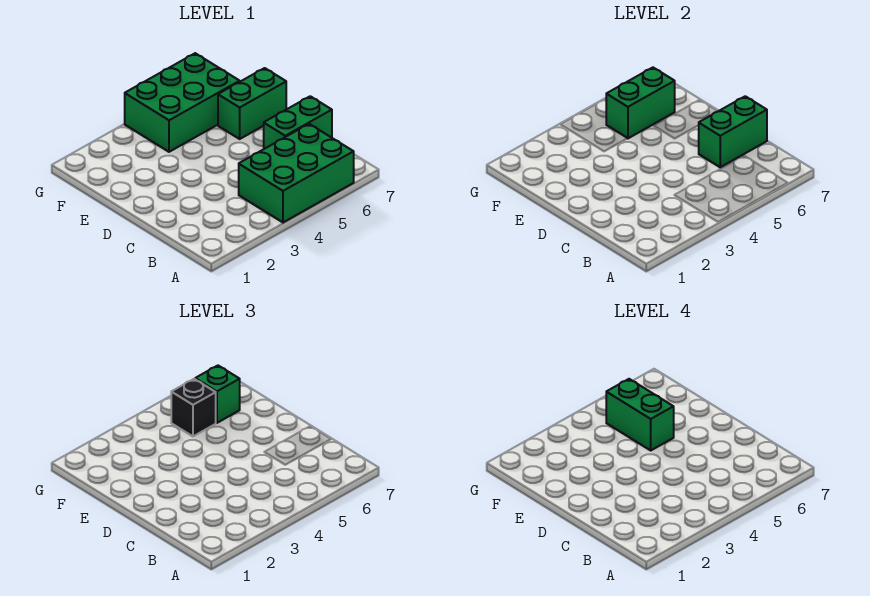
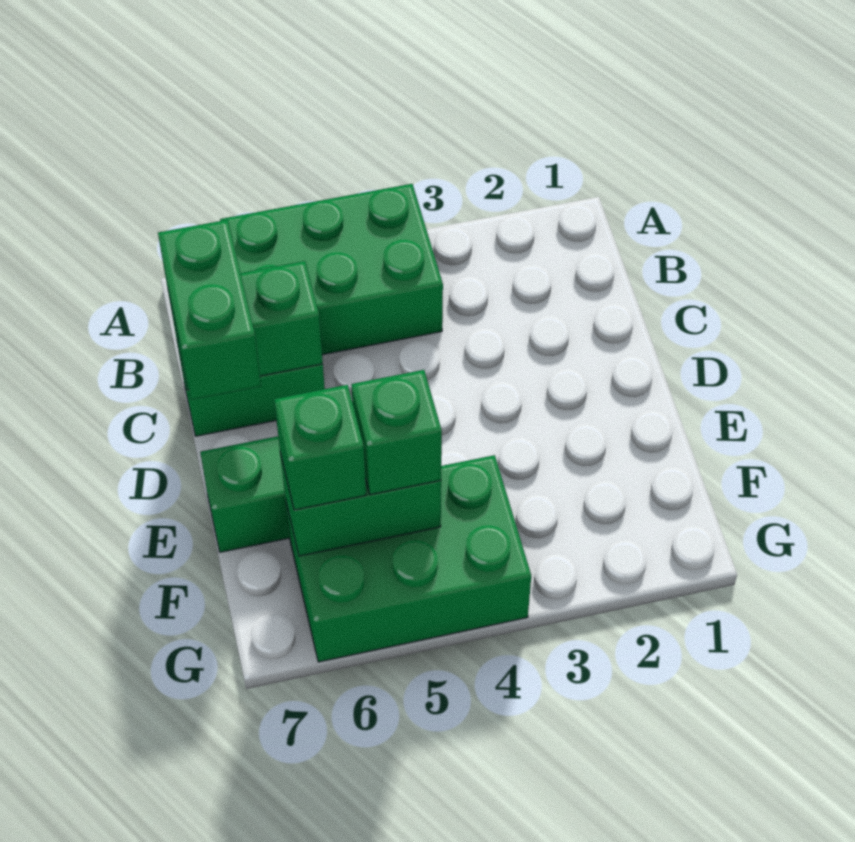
green 1x2 brick [606,379,674,450] -> green 1x2 brick moved to [158,220,261,400]
black 1x1 brick [171,379,216,436] -> green 1x1 brick [351,370,442,495]

